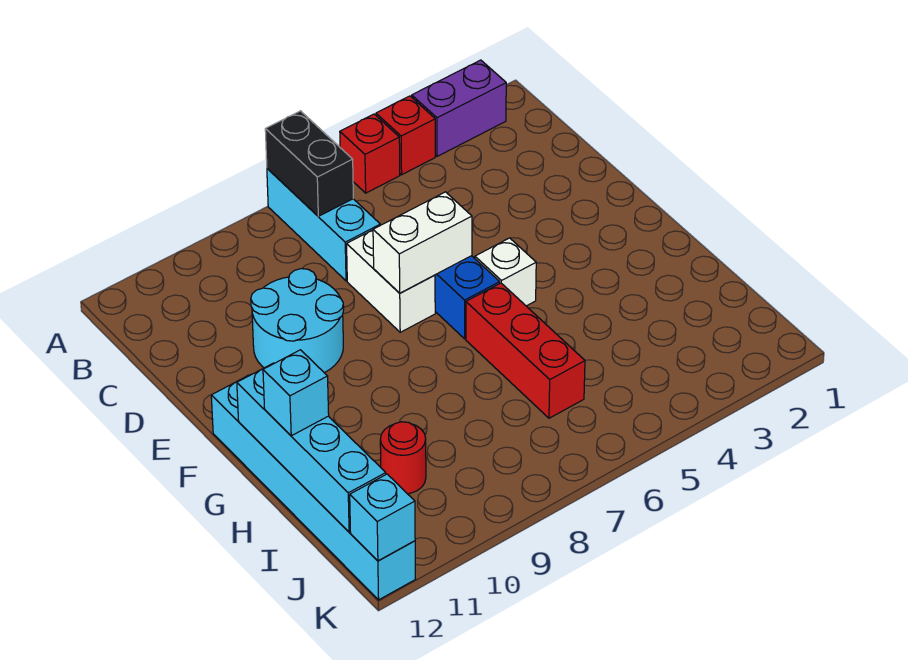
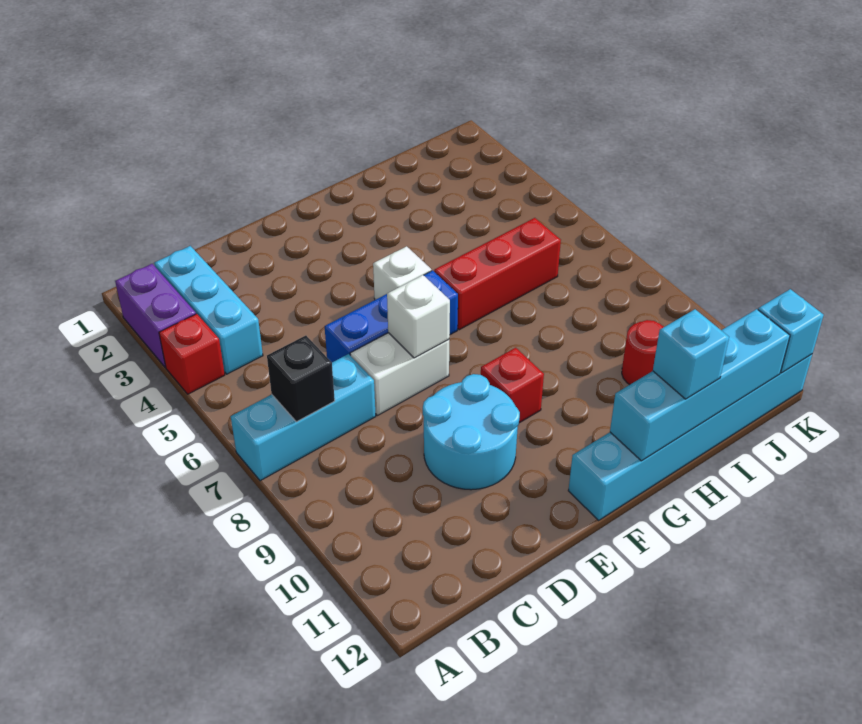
red 1x1 brick [340,114,400,193] -> red 1x1 brick moved to [481,348,544,423]
black 1x2 brick [265,111,353,216] -> black 1x1 brick [267,336,335,422]
none -> cyan 1x3 brick [154,246,263,374]
white 1x2 brick [373,192,472,293] -> white 1x1 brick [387,275,450,358]

